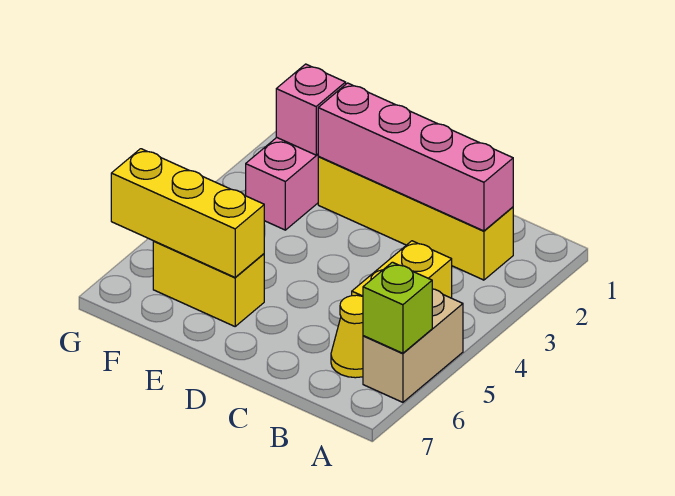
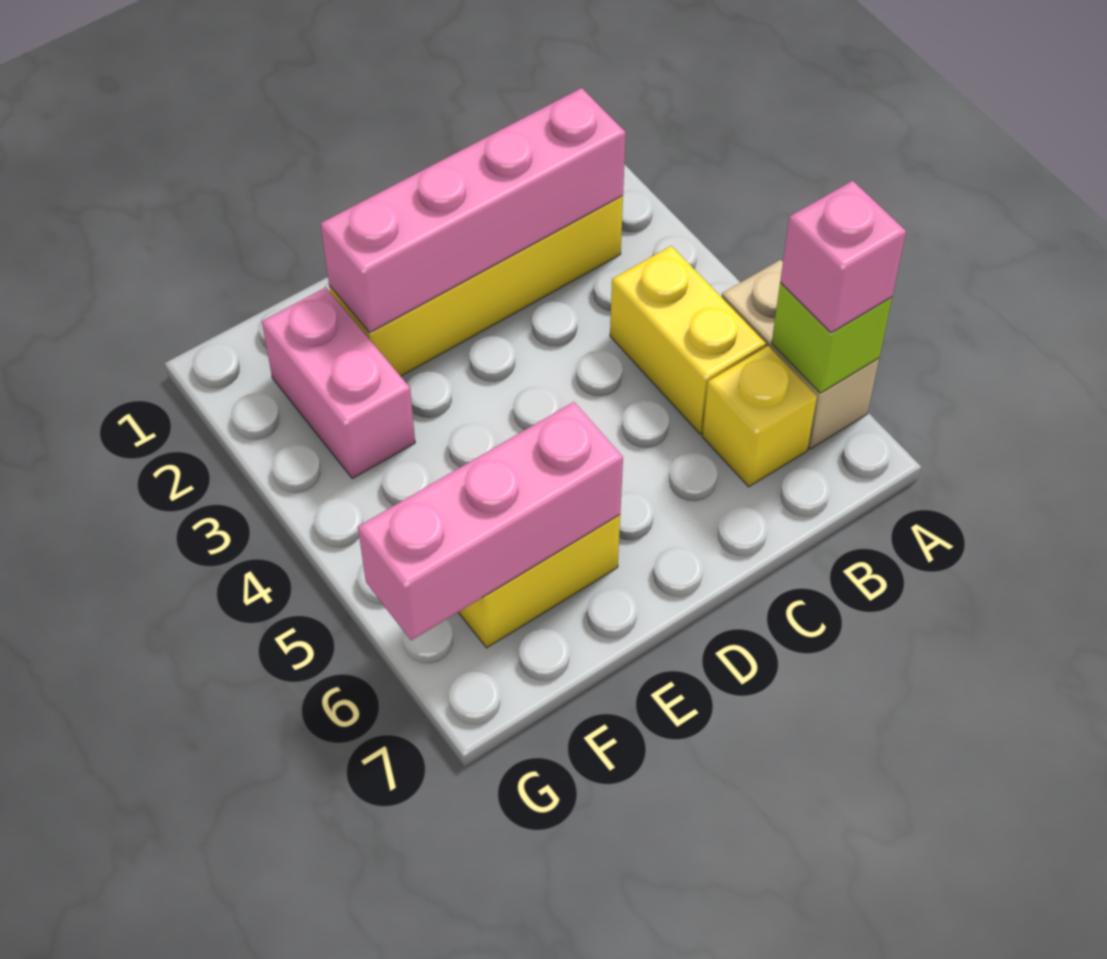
yellow 1x1 cone [331,295,363,378] -> yellow 1x1 brick [702,346,817,487]
yellow 1x3 brick [111,149,264,277] -> pink 1x3 brick [358,402,623,640]
pink 1x1 brick [276,64,346,155] -> pink 1x1 brick moved to [780,181,906,333]

